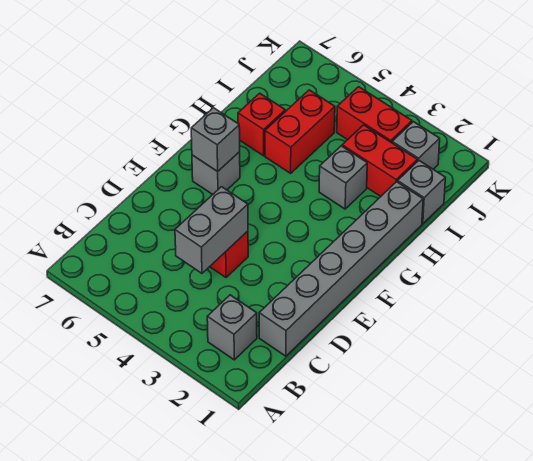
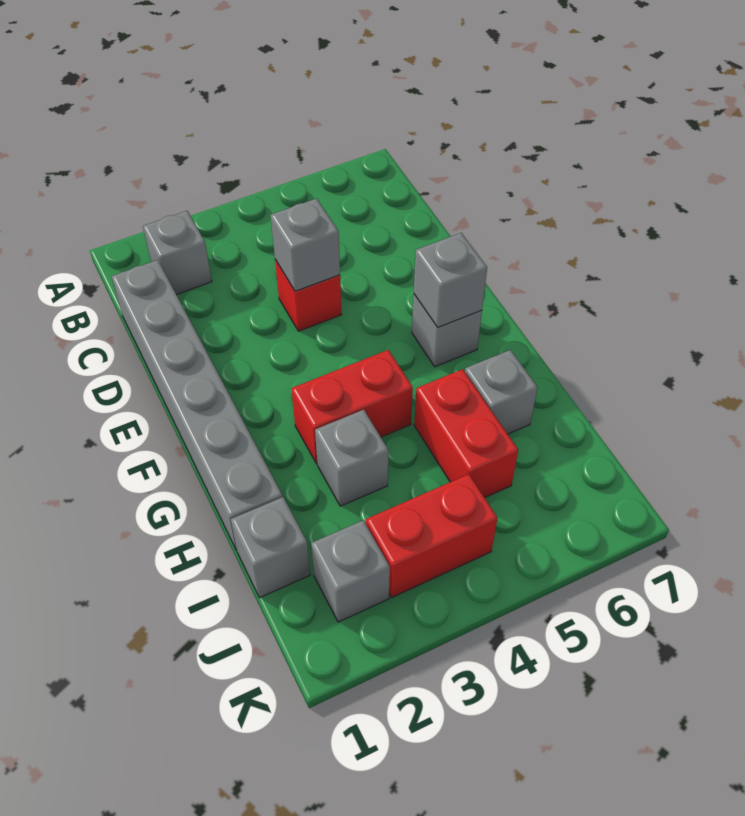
grey 1x2 brick [175,187,248,273] -> grey 1x1 brick [271,199,340,291]
red 1x1 brick [238,93,285,156] -> grey 1x1 brick [465,350,538,434]
red 1x2 brick [342,125,418,196] -> red 1x2 brick moved to [291,350,413,464]

